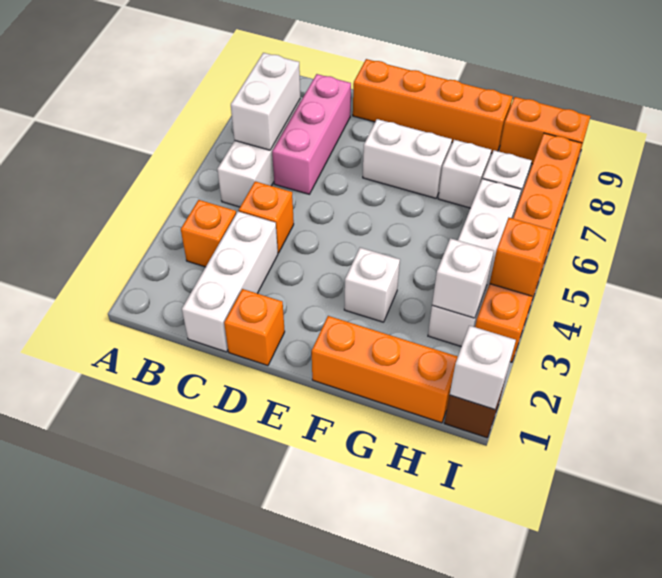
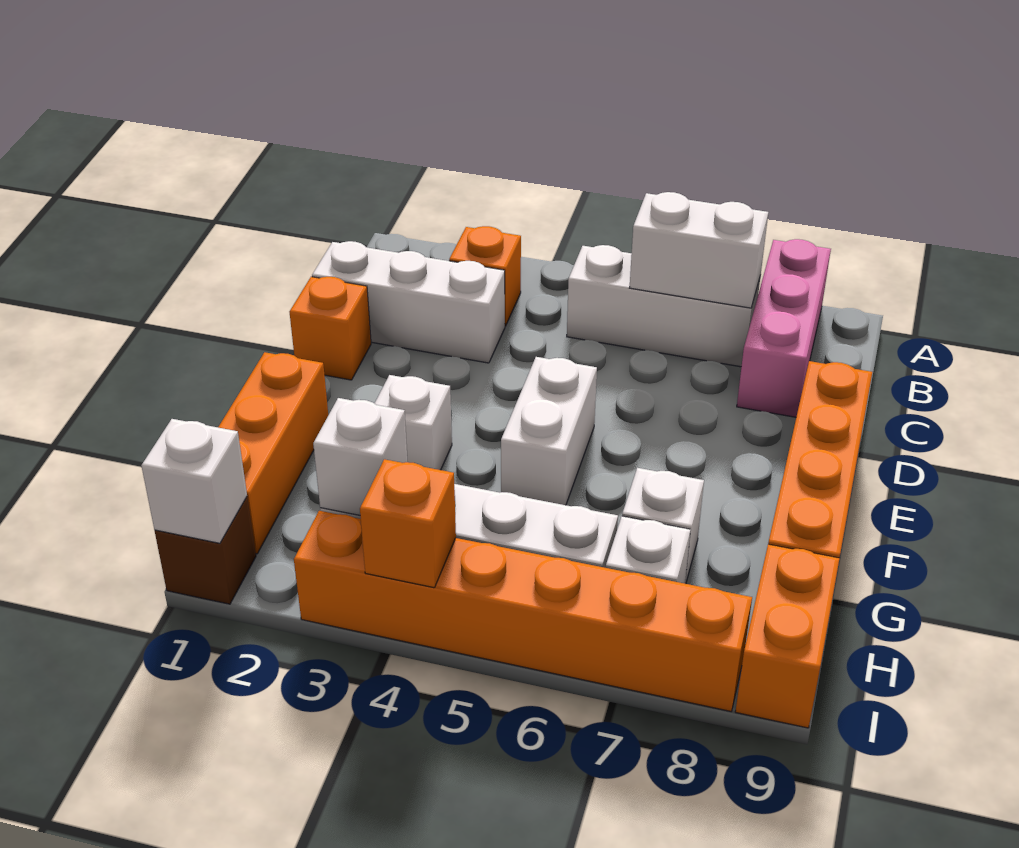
orange 1x1 brick [239,181,294,253] -> none
pink 1x3 brick [272,74,351,194] -> pink 1x3 brick turned to [737,239,831,417]
white 1x2 brick [363,119,452,198] -> white 1x2 brick moved to [501,357,597,505]

